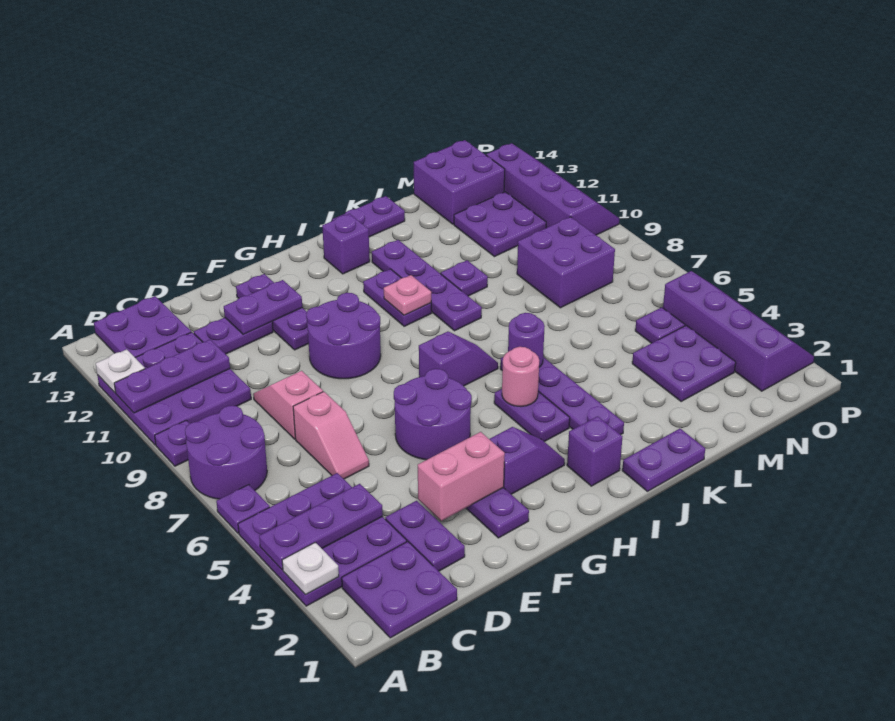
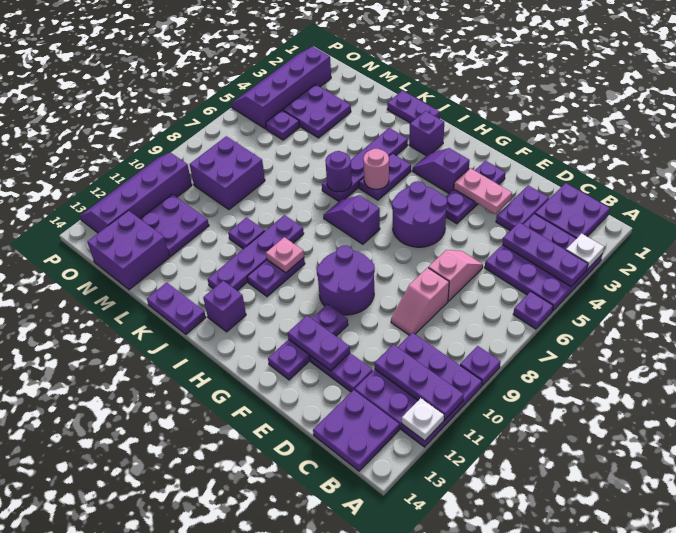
purple 2x2 round brick [185,406,267,499] -> none
pink 1x2 brick [418,432,505,521] -> pink 1x2 plate [454,168,512,214]

